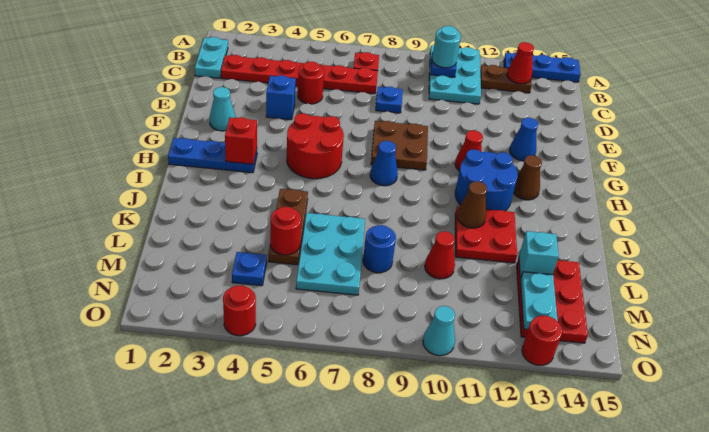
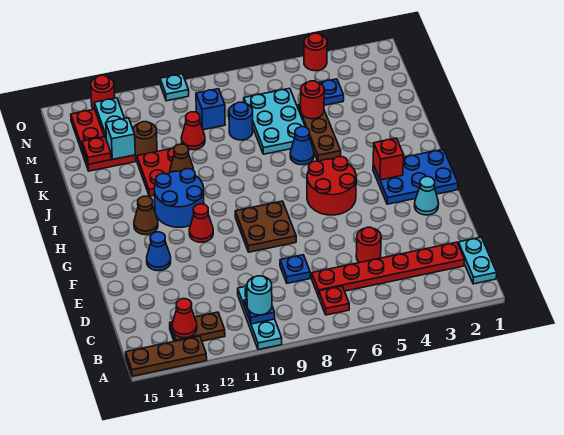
cyan 2x3 plate [429,45,481,104] -> cyan 1x3 plate [238,286,282,350]
blue 1x3 plate [504,52,581,82] -> brown 1x3 plate [126,336,207,376]
blue 1x1 brick [266,75,296,120] -> blue 1x1 brick moved to [196,89,225,130]
blue 1x3 plate [168,138,257,173] -> blue 2x3 plate [373,149,458,204]
blue 1x1 cone [370,141,398,186] -> blue 1x1 cone moved to [290,127,314,165]
none -> brown 1x1 round brick [133,122,157,157]
none -> red 1x1 plate [82,137,111,164]
cyan 1x1 cone [423,306,455,356] -> cyan 1x1 plate [160,74,189,101]

